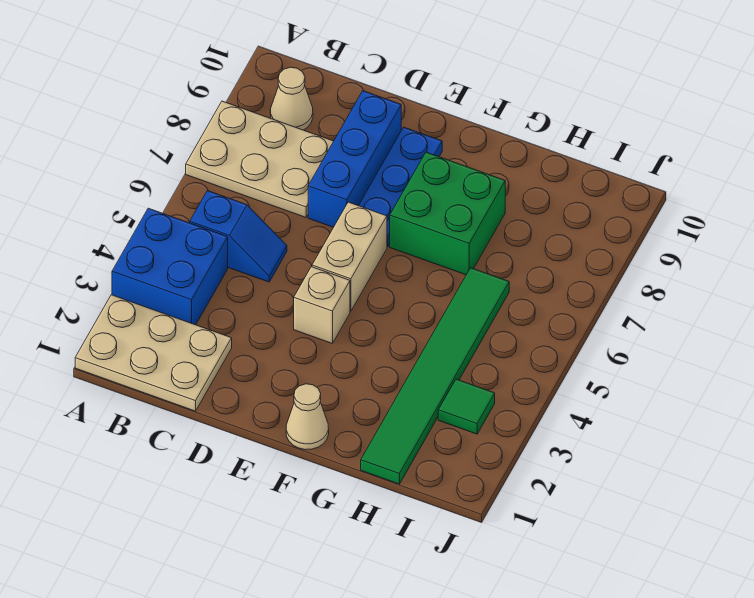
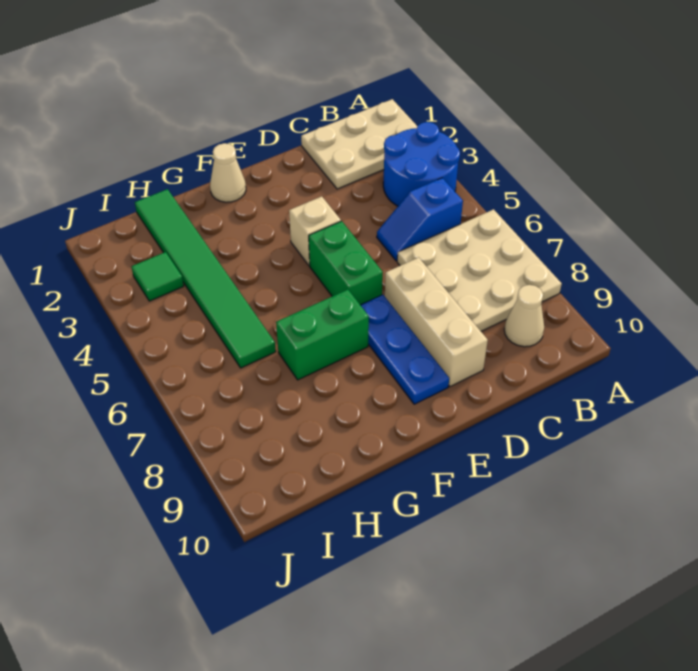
blue 2x2 brick [112,208,228,325] -> blue 2x2 round brick [383,122,460,206]
tan 2x3 plate [186,101,334,217] -> tan 3x3 plate [397,209,562,331]
blue 1x3 brick [308,91,401,227] -> tan 1x3 brick [385,257,488,387]
tan 1x2 brick [312,202,387,311] -> green 1x2 brick [309,221,383,305]
green 2x2 brick [390,152,505,275] -> green 1x2 brick [276,290,369,380]

